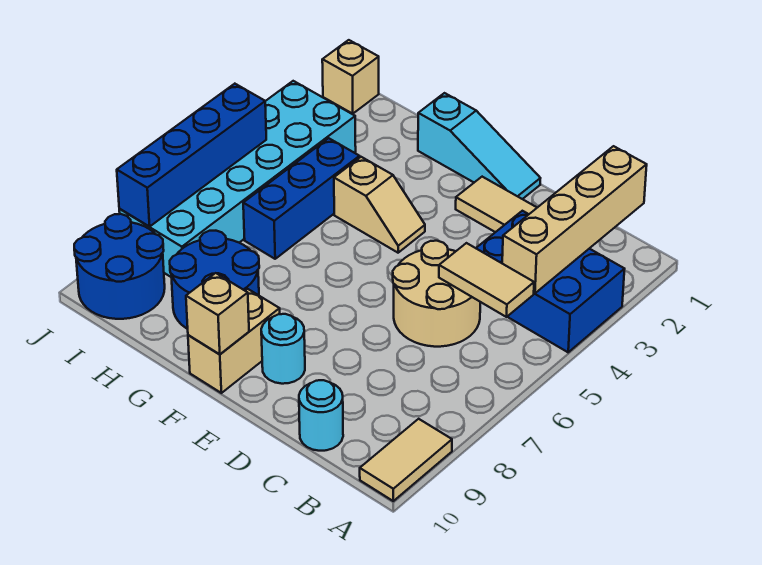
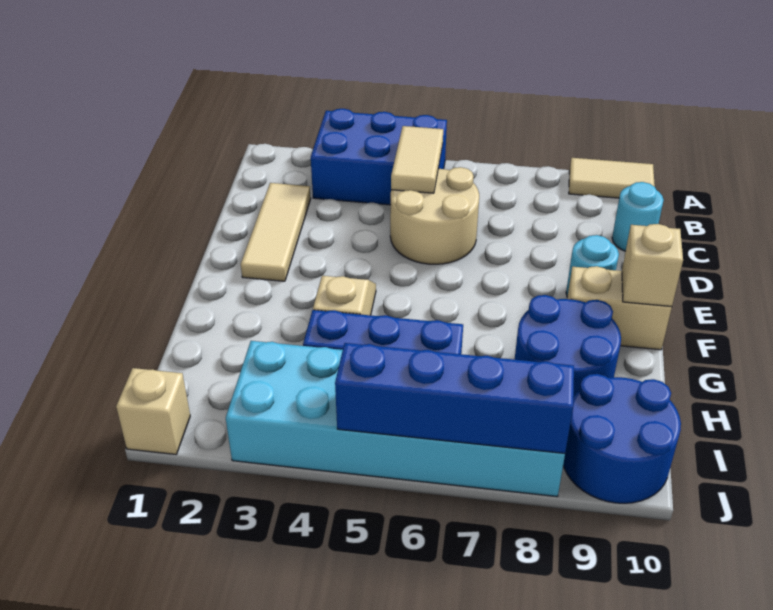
blue 2x3 brick [476,211,625,352] -> blue 2x3 brick turned to [311,109,447,205]
tan 1x4 brick [502,146,647,293] -> none
cyan 1x3 slope [418,93,540,199] -> none

